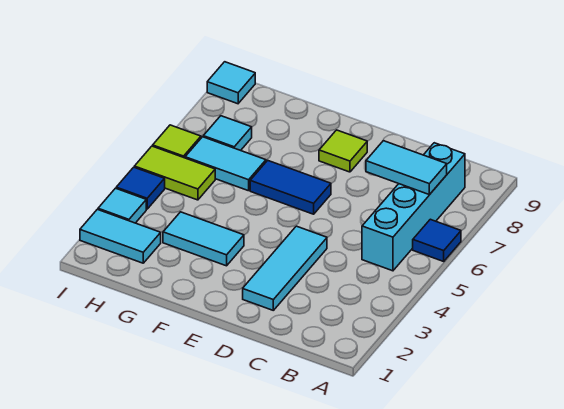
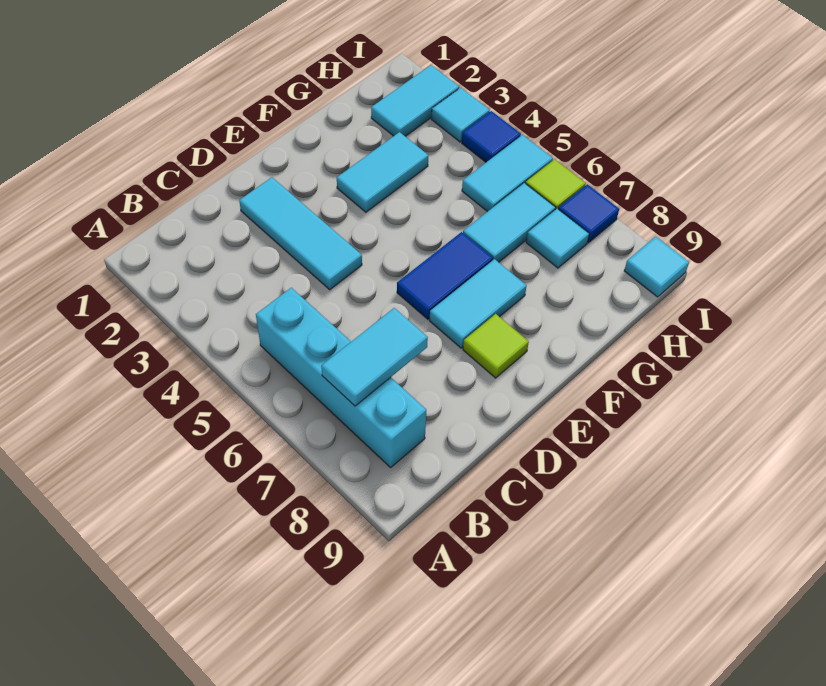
blue 1x1 tile [413,219,461,261] -> blue 1x1 tile moved to [558,184,619,243]
none -> cyan 1x2 tile [429,259,526,348]
lime 1x2 tile [134,146,215,200] -> cyan 1x2 tile [462,135,553,212]

